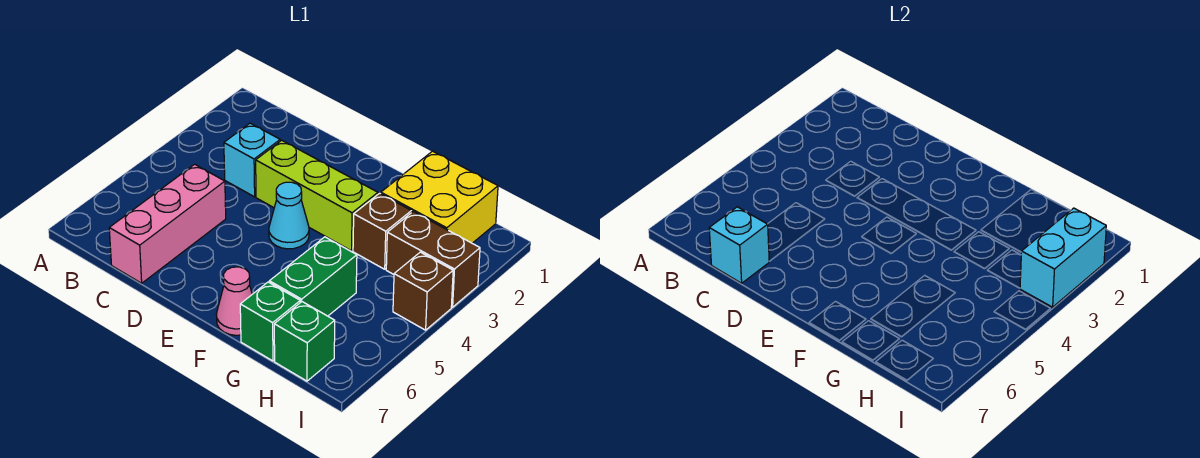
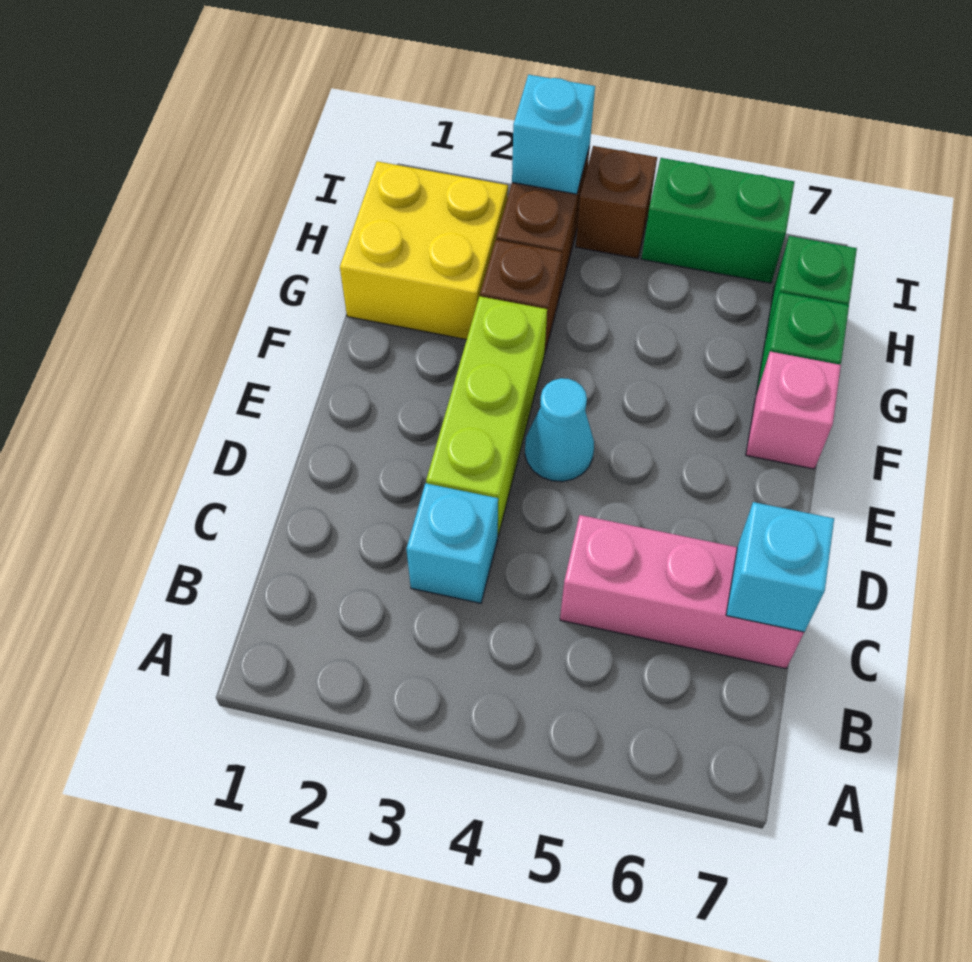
pink 1x1 cone [216,267,252,335] -> pink 1x1 brick [746,351,841,469]
green 1x2 brick [269,237,357,316] -> green 1x2 brick moved to [641,158,794,283]
cyan 1x2 brick [1020,208,1106,307] -> cyan 1x1 brick [512,75,595,194]

